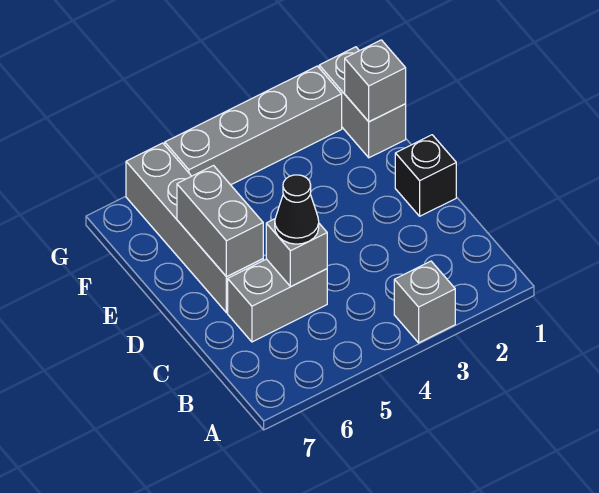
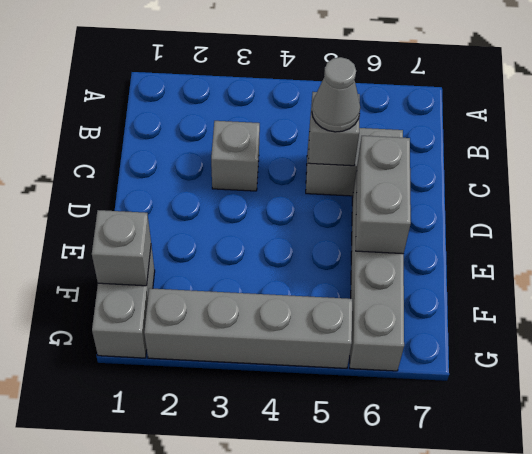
grey 1x1 brick [394,261,455,343] -> grey 1x1 brick moved to [211,121,260,191]
black 1x1 cone [275,175,319,244] -> grey 1x1 cone [312,57,360,132]
black 1x1 brick [395,135,456,216] -> none

